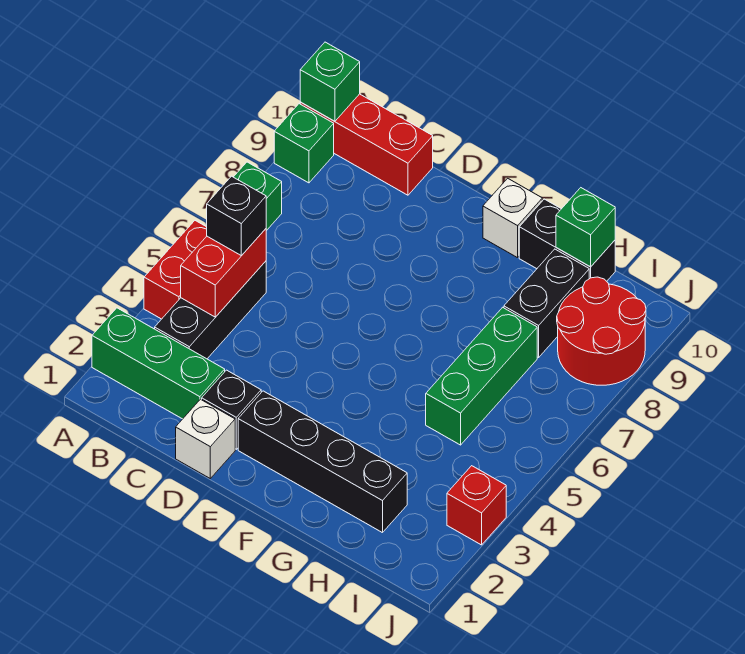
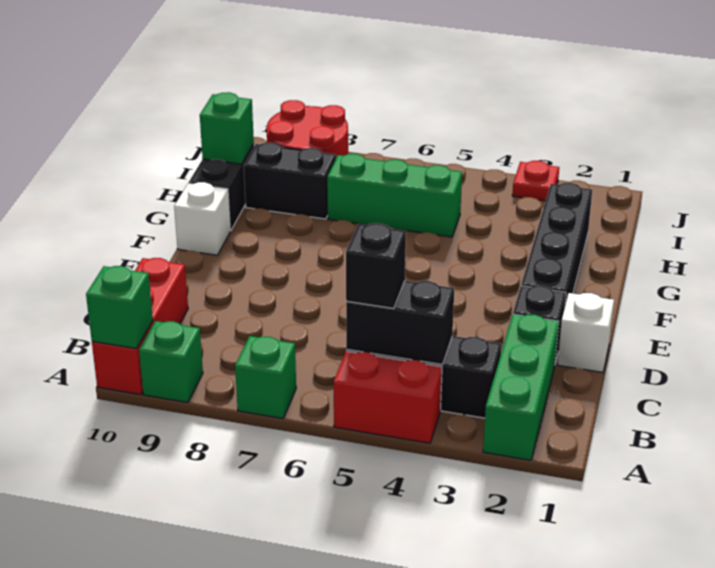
red 1x2 brick [181,229,266,317] -> black 1x2 brick [346,281,454,365]
red 1x1 brick [447,466,506,545] -> red 1x1 plate [512,161,559,201]

